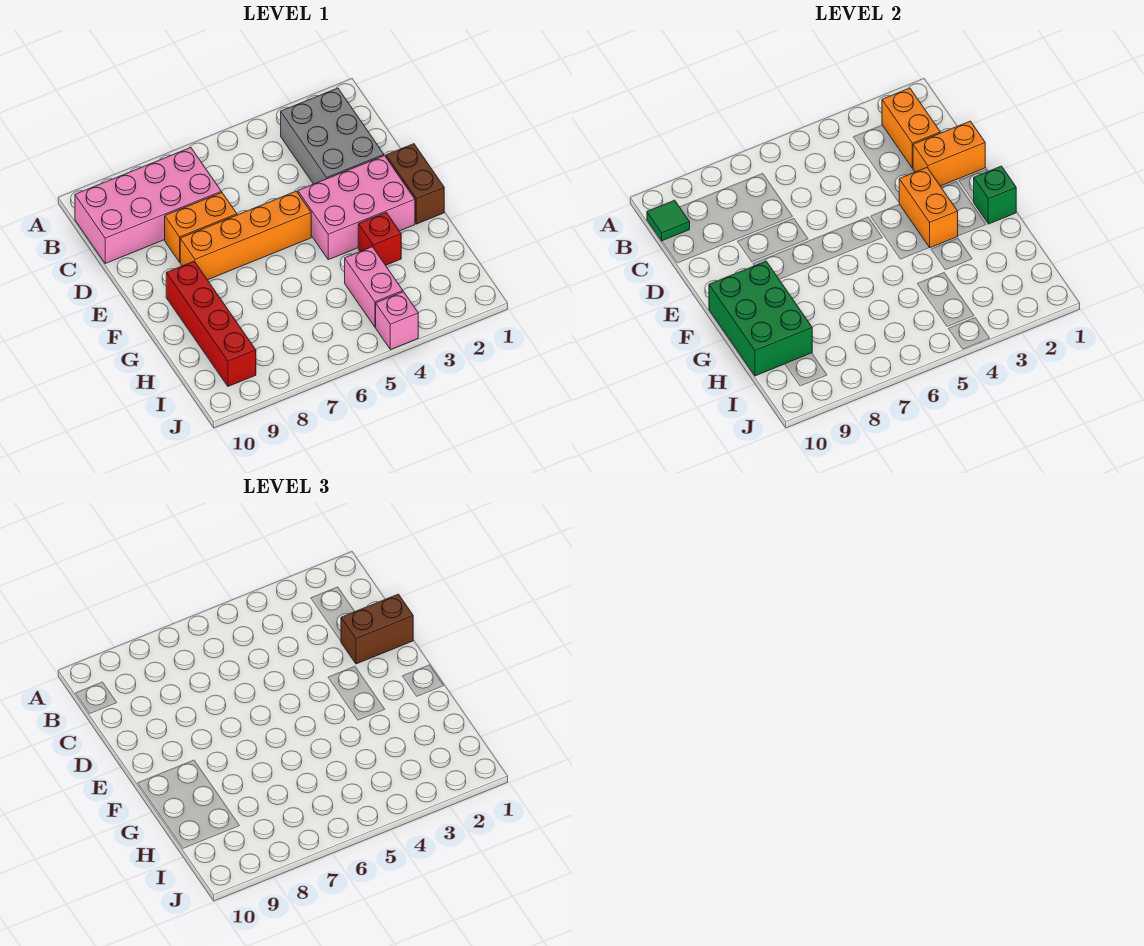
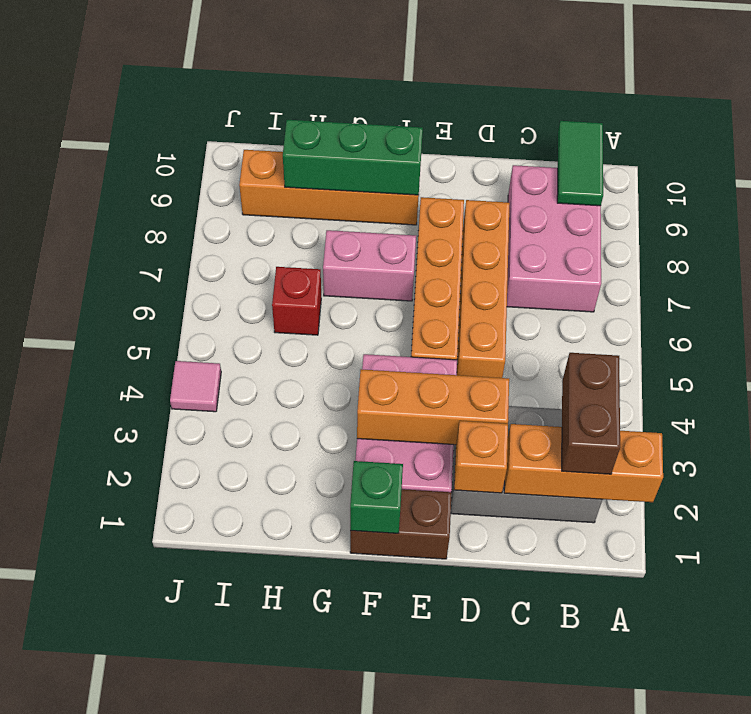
orange 1x2 brick [882,88,940,168] -> orange 1x3 brick [504,424,663,502]
pink 2x4 brick [75,148,221,263] -> pink 2x3 brick [507,165,601,312]
green 1x1 tile [647,200,690,241] -> green 1x2 tile [557,121,603,206]
orange 1x2 brick [913,121,985,186] -> orange 1x1 brick [454,421,508,493]
brown 1x2 brick [341,594,413,664] -> brown 1x2 brick moved to [562,353,620,474]
orange 1x2 brick [165,192,237,262] -> orange 1x4 brick [457,200,510,378]
orange 1x2 brick [899,168,958,248] -> orange 1x3 brick [357,369,509,445]
red 1x4 brick [166,261,256,386] -> orange 1x4 brick [239,150,419,225]
green 2x3 brick [709,261,812,376] -> green 1x3 brick [283,120,423,195]
red 1x1 brick [358,213,401,265] -> red 1x1 brick moved to [272,267,321,335]
pink 1x2 brick [345,247,403,327] -> pink 1x2 brick moved to [323,230,416,301]
pink 1x1 brick [376,292,418,350] -> pink 1x1 tile [170,361,221,412]

